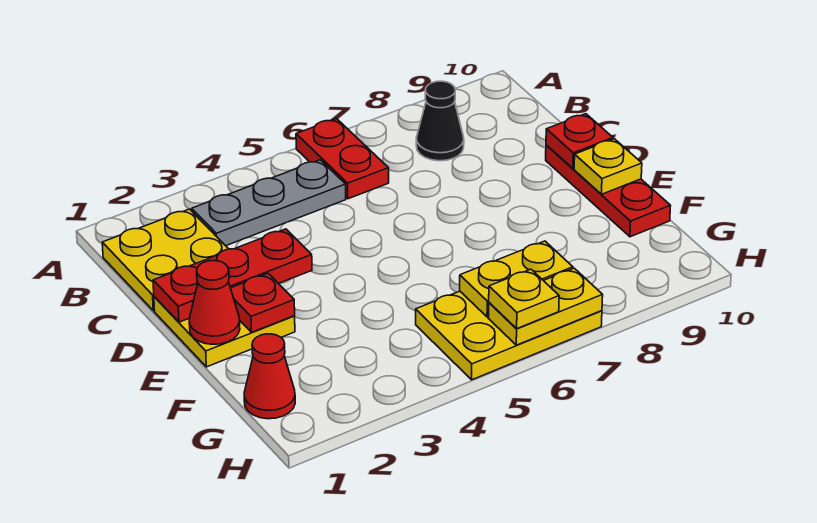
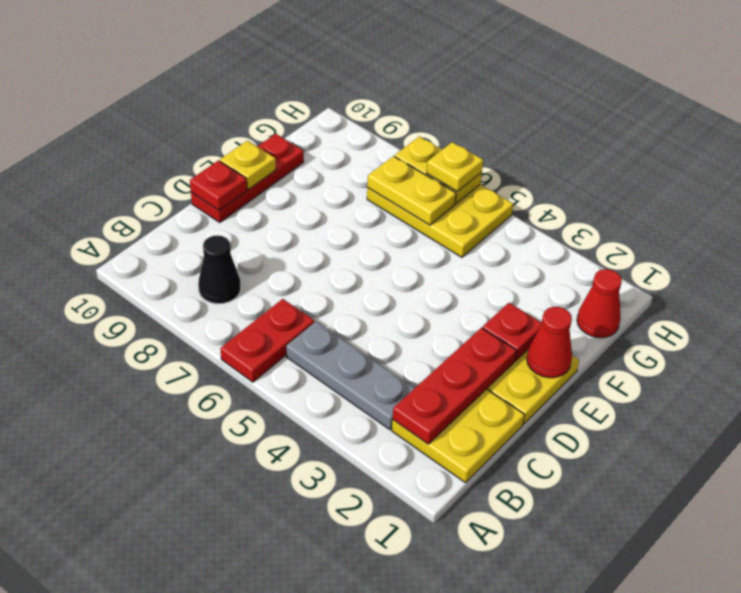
red 1x3 plate [153,229,312,322] -> red 1x3 plate turned to [393,328,517,444]

